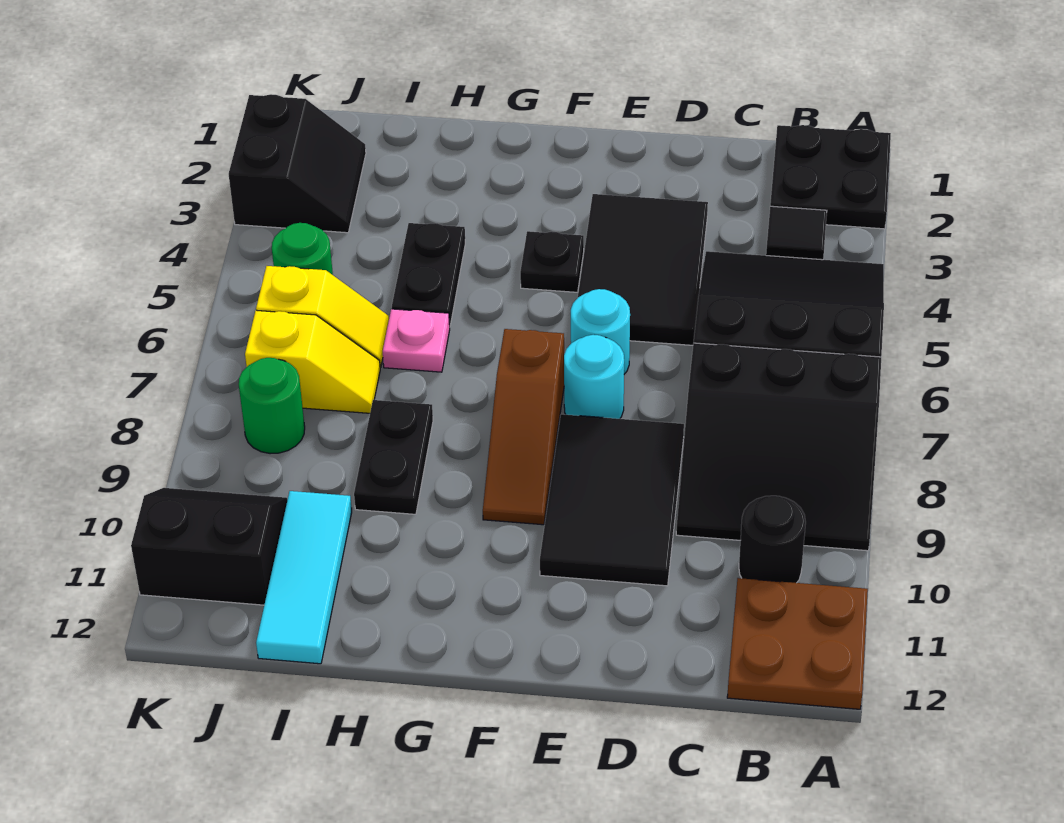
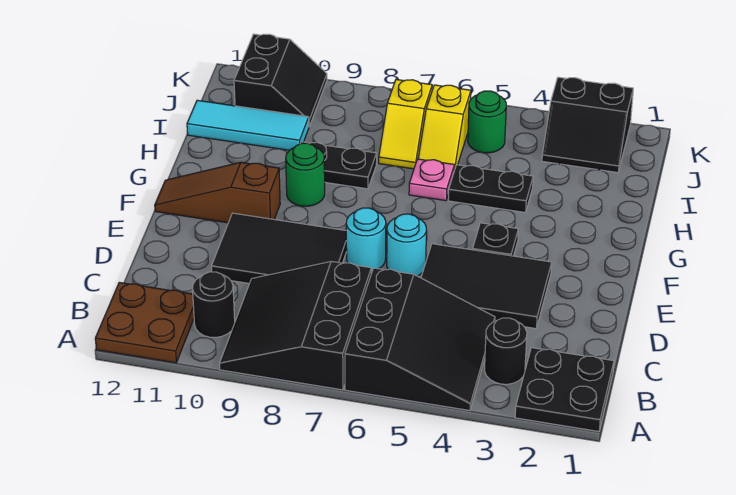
black 1x1 tile [766,206,827,260] -> black 1x1 round brick [484,318,527,384]
brown 1x3 slope [483,329,564,525] -> brown 1x3 slope moved to [155,162,280,223]
green 1x1 round brick [239,358,305,454] -> green 1x1 round brick moved to [286,143,325,206]

